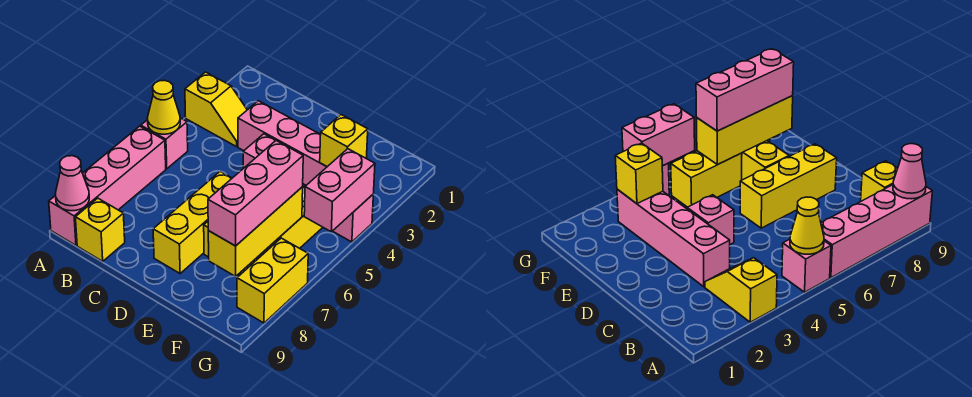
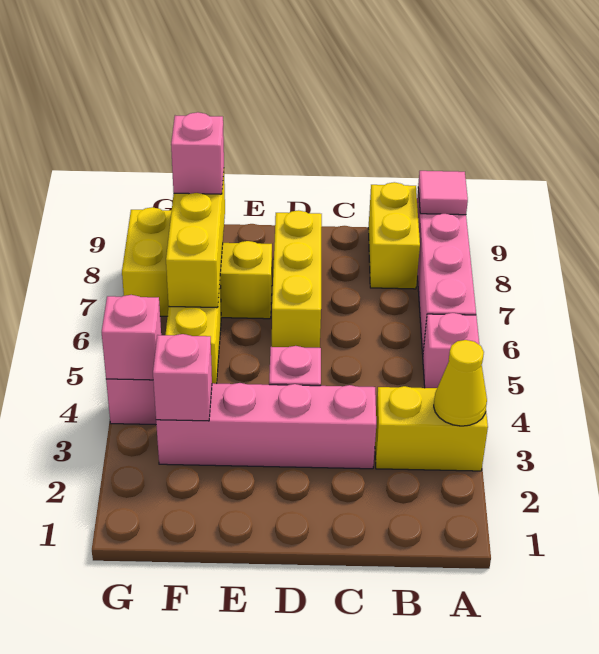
yellow 1x2 slope [185,72,247,147] -> yellow 1x2 brick [375,386,488,471]
yellow 1x1 cone [147,80,180,134] -> yellow 1x1 cone moved to [434,340,487,426]
pink 1x1 cone [55,156,89,211] -> pink 1x1 tile [418,171,468,215]
yellow 1x1 brick [75,198,125,261] -> yellow 1x2 brick [368,182,420,289]
yellow 1x1 brick [320,115,368,167] -> pink 1x1 brick [153,334,212,421]
pink 1x3 brick [208,141,303,246] -> pink 1x1 brick [171,112,224,194]
pink 1x2 brick [304,149,375,232] -> pink 1x1 brick [102,295,161,380]

